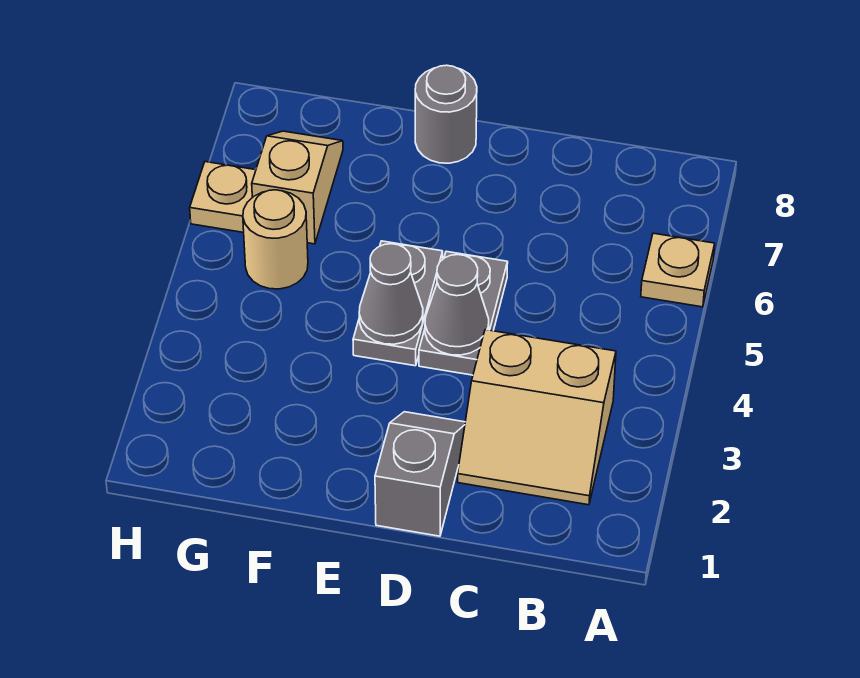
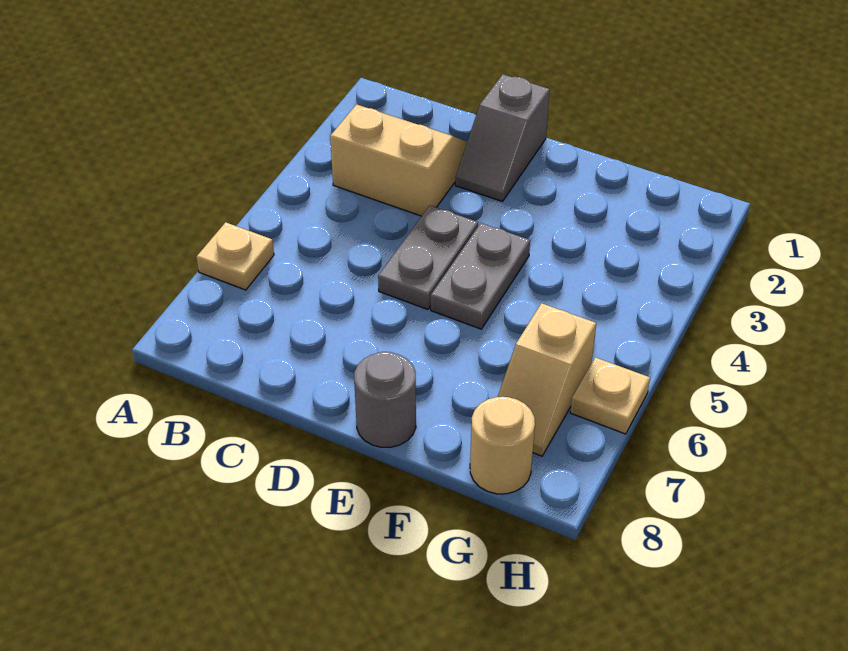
grey 1x1 cone [425,255,489,355] -> none
grey 1x1 cone [359,244,423,344] -> none
tan 1x1 round brick [243,190,308,289] -> tan 1x1 round brick moved to [470,397,535,494]

